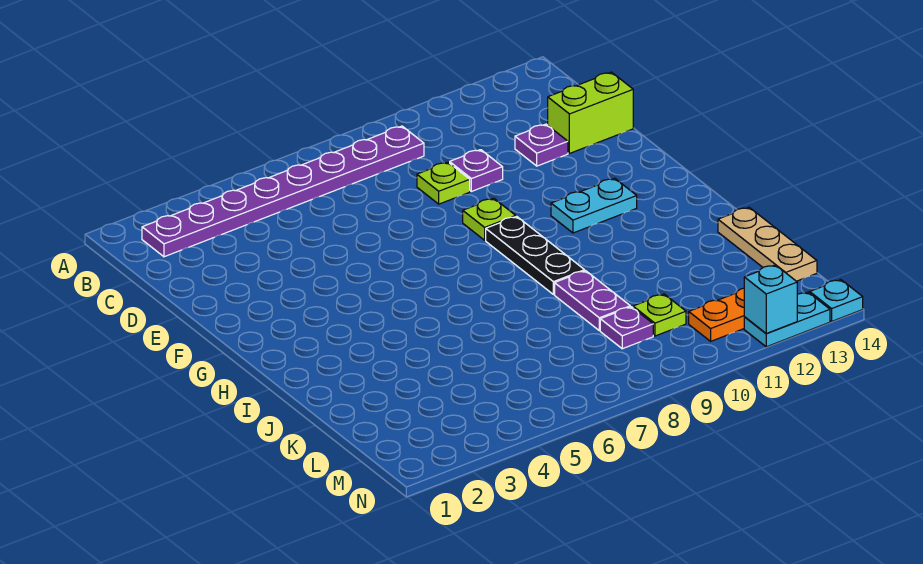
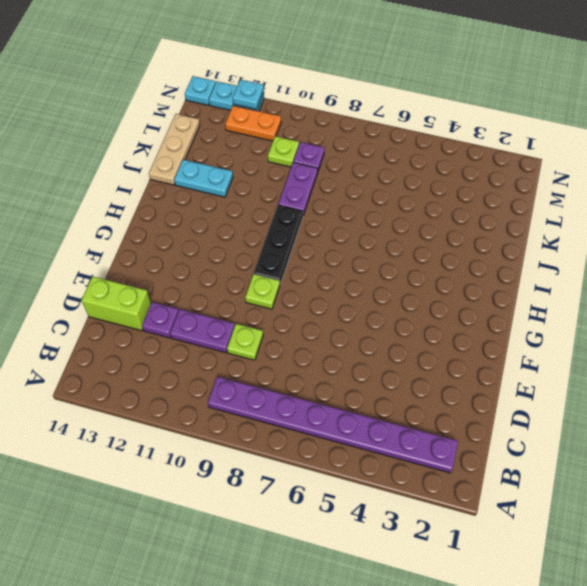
purple 1x1 plate [450,150,503,191] -> purple 1x2 plate [170,309,235,353]
cyan 1x2 plate [551,178,637,233] -> cyan 1x2 plate moved to [174,160,233,197]
cyan 1x1 brick [744,265,797,334] -> cyan 1x1 plate [233,80,264,109]

